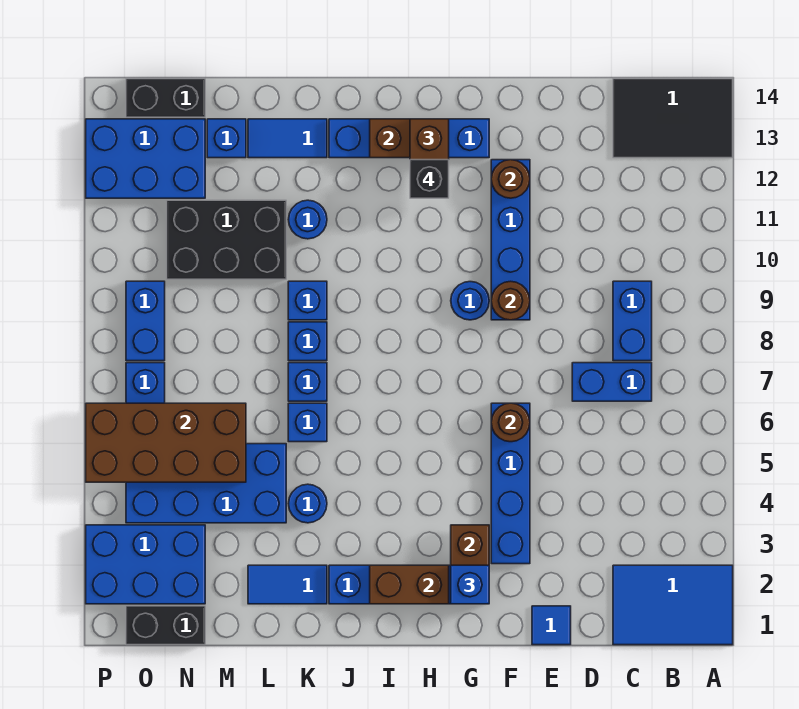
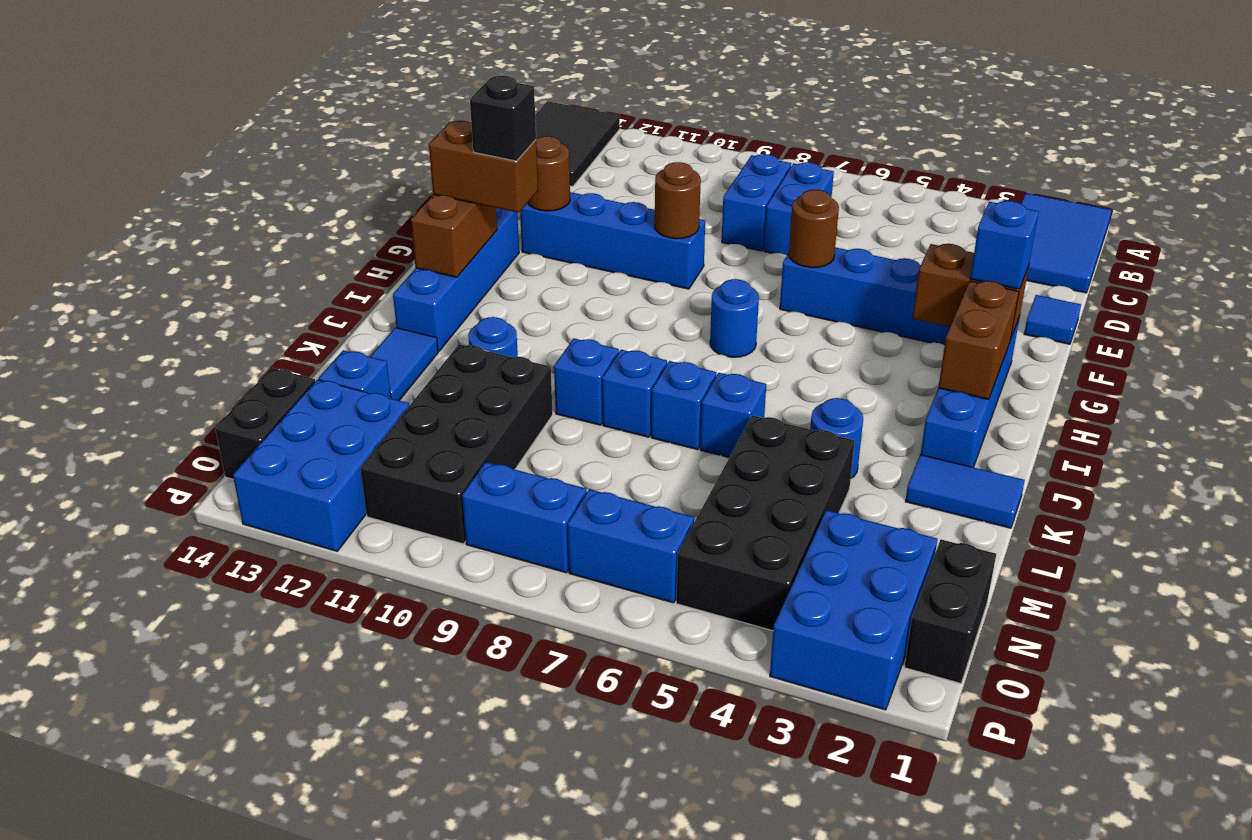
blue 1x2 brick [613,281,652,361] -> blue 1x2 brick turned to [722,154,791,251]
blue 1x1 round brick [451,282,489,320] -> blue 1x1 round brick moved to [710,279,759,357]
blue 1x2 tile [248,565,327,604] -> blue 1x2 tile turned to [905,455,1025,528]
blue 2x4 brick [126,444,286,523] -> black 2x4 brick [676,415,855,631]
black 2x3 brick [167,200,286,279] -> black 2x4 brick [360,344,553,544]
brown 2x4 brick [86,403,246,482] -> none

